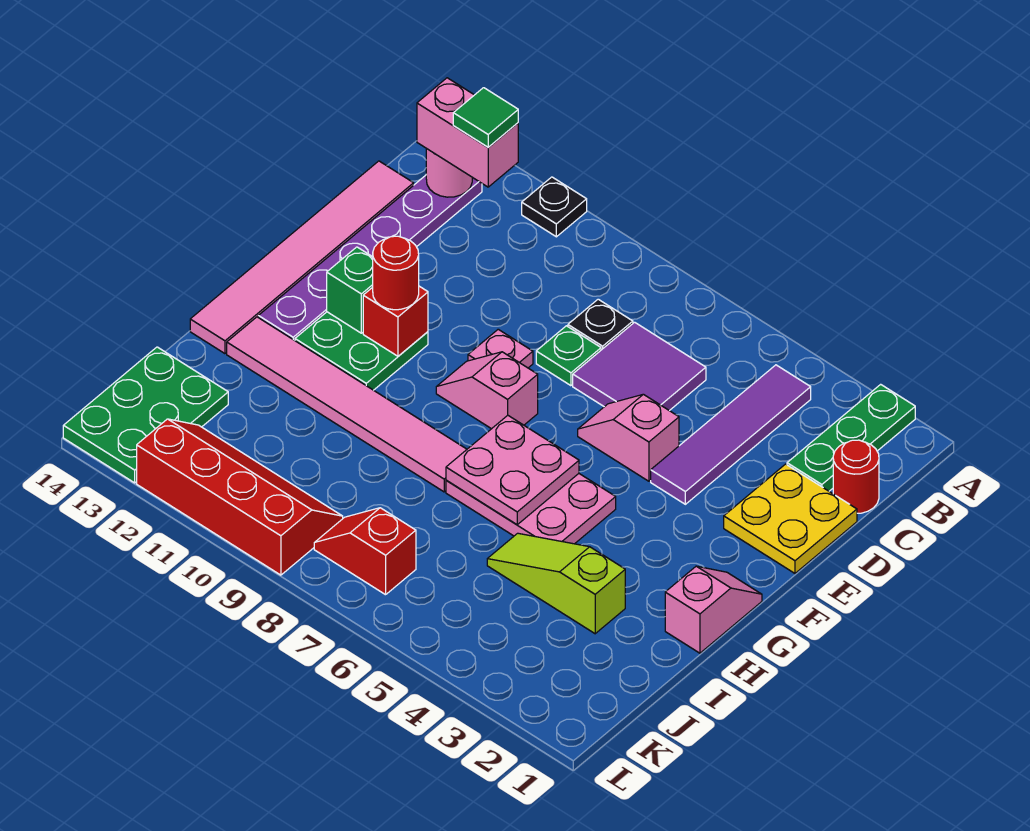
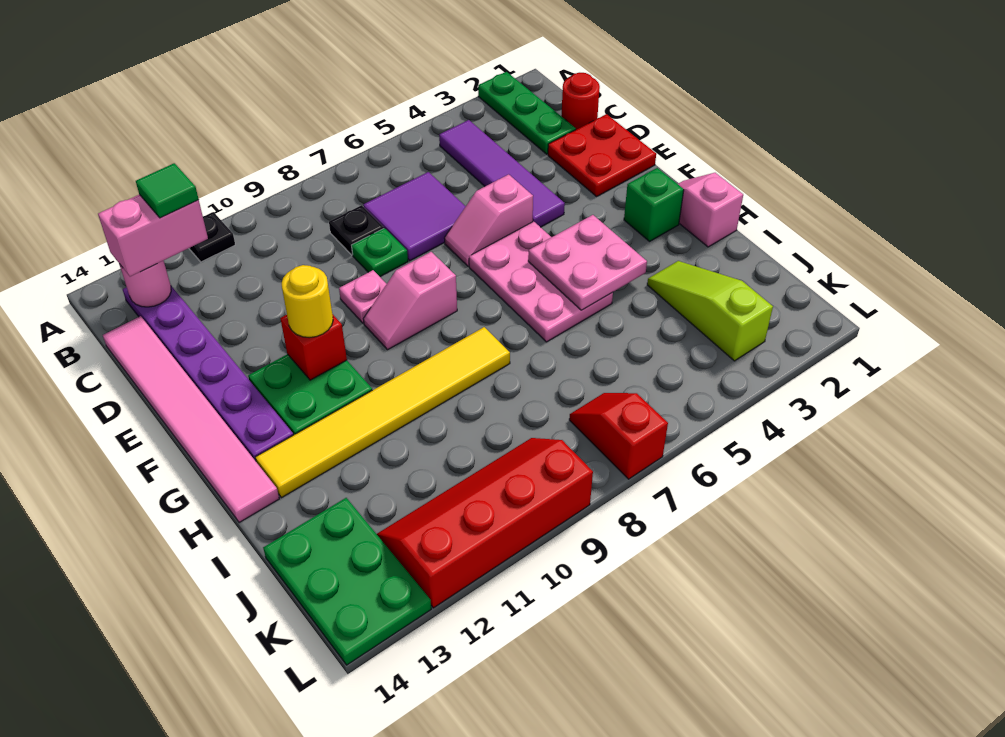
yellow 2x2 plate [724,464,857,573] -> red 2x2 plate [548,114,656,196]
red 1x1 round brick [373,236,419,310] -> yellow 1x1 round brick [282,265,333,338]
green 1x1 brick [327,247,373,333] -> green 1x1 brick moved to [624,168,684,241]
pink 2x3 plate [446,474,616,544] -> pink 2x3 plate turned to [469,221,613,342]
pink 2x2 plate [446,415,579,525] -> pink 2x2 plate moved to [528,215,647,310]
pink 1x6 tile [227,317,467,492] -> yellow 1x6 tile [255,327,510,498]
lime 1x3 slope [487,533,625,634] -> lime 1x3 slope turned to [647,261,773,361]
red 1x2 slope [314,508,416,595] -> red 1x2 slope turned to [569,393,668,479]

